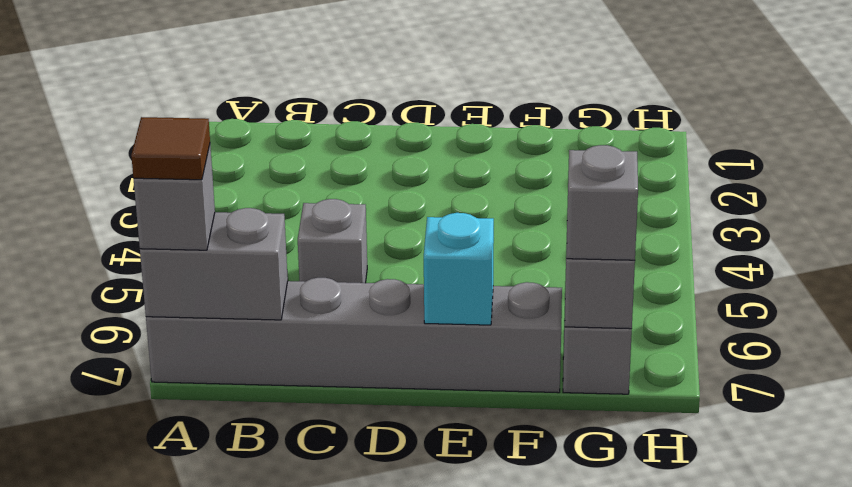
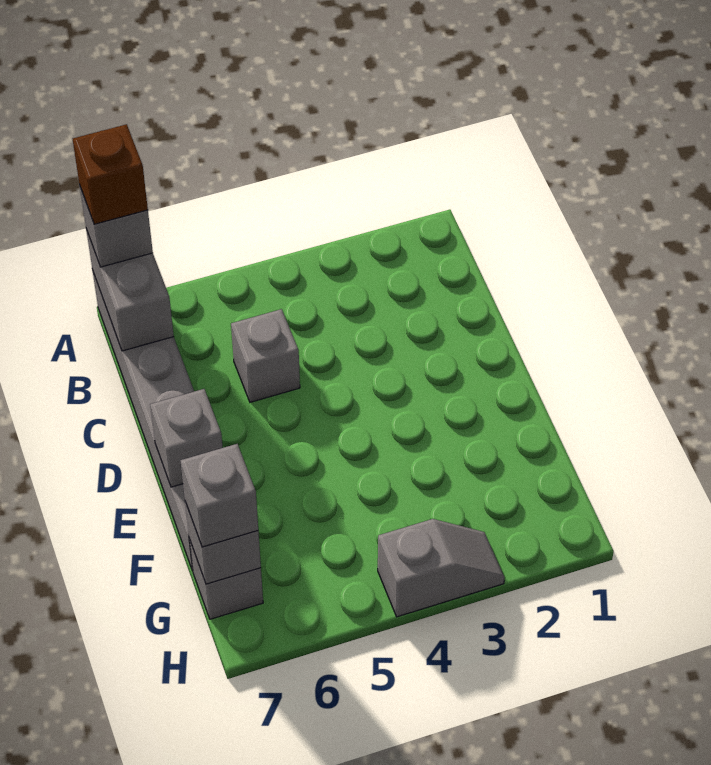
brown 1x1 tile [131,117,210,180] -> brown 1x1 brick [73,124,148,224]
cyan 1x1 brick [424,213,494,325] -> grey 1x1 brick [150,389,223,487]
none -> grey 1x2 slope [378,519,505,617]

